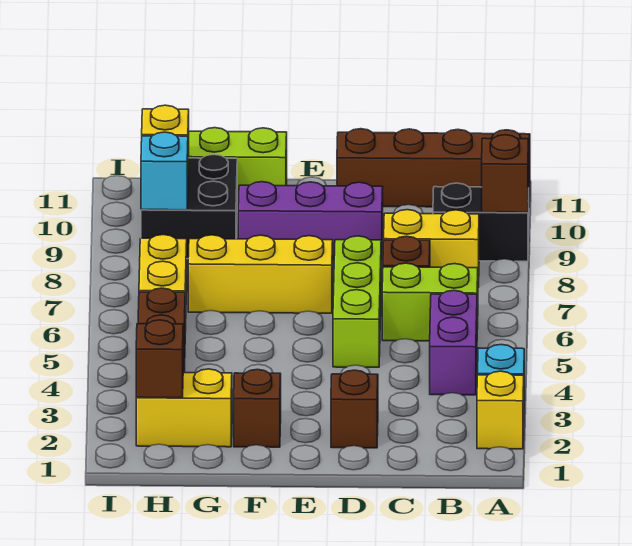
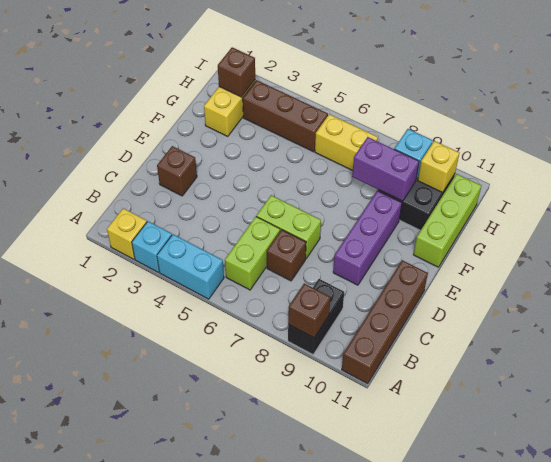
none -> cyan 1x2 brick [157,234,224,299]
purple 1x2 brick [430,290,477,395] -> purple 1x2 brick moved to [352,137,419,201]
yellow 1x2 brick [384,210,479,287] -> none
lime 1x3 brick [333,236,381,367] -> lime 1x2 brick [256,195,321,258]
yellow 1x3 brick [188,235,333,313] -> none
brown 1x1 brick [234,369,281,447] -> none

